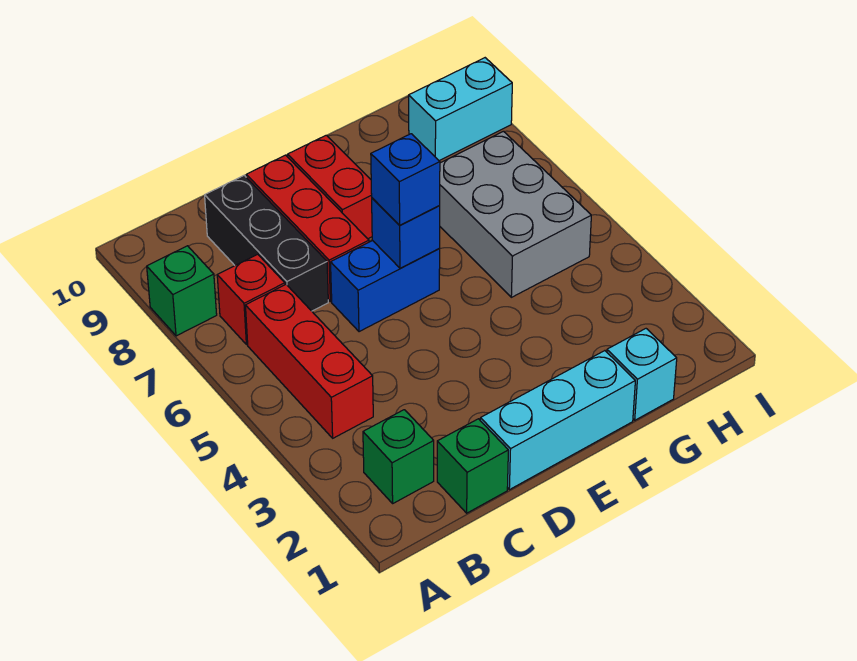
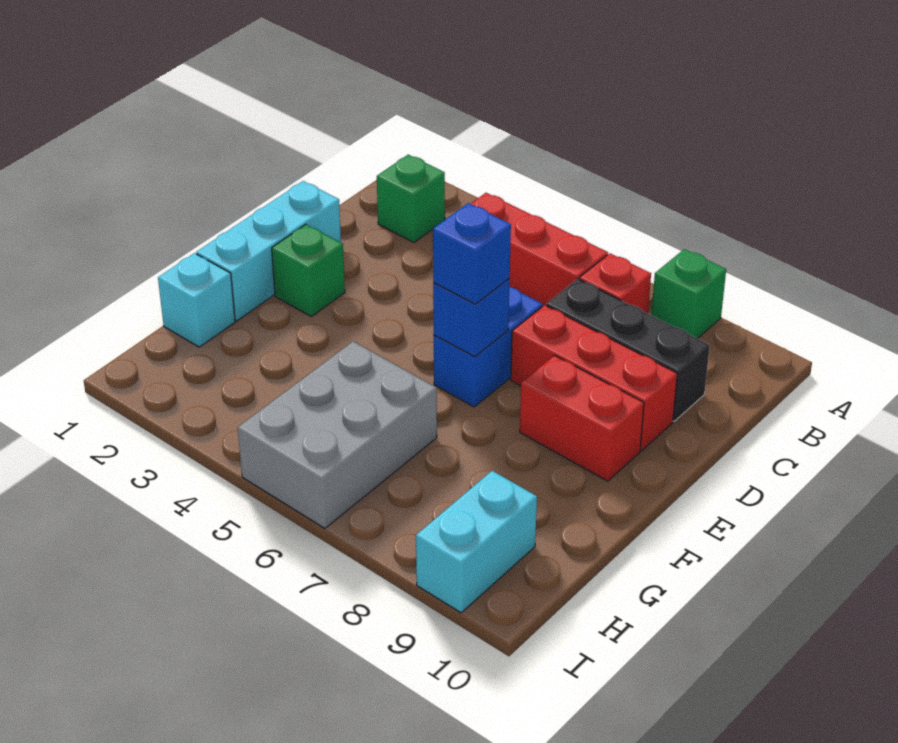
green 1x1 brick [437,419,508,513] -> green 1x1 brick moved to [272,224,345,317]
grey 2x3 brick [439,131,591,297] -> grey 2x3 brick turned to [238,341,437,528]

